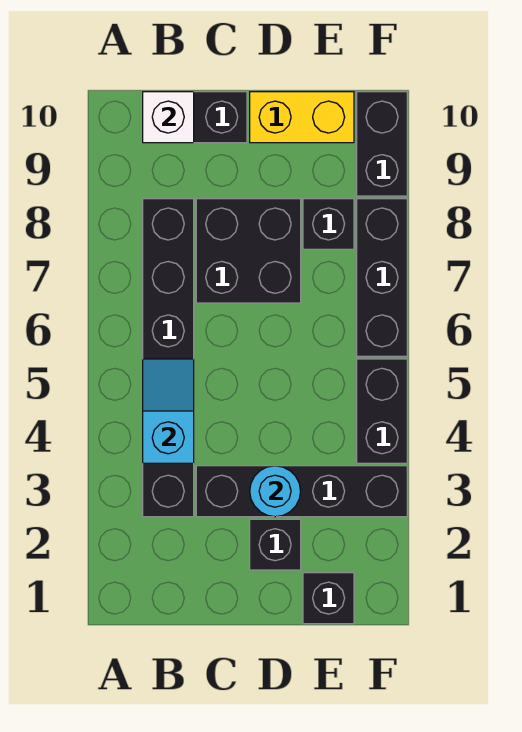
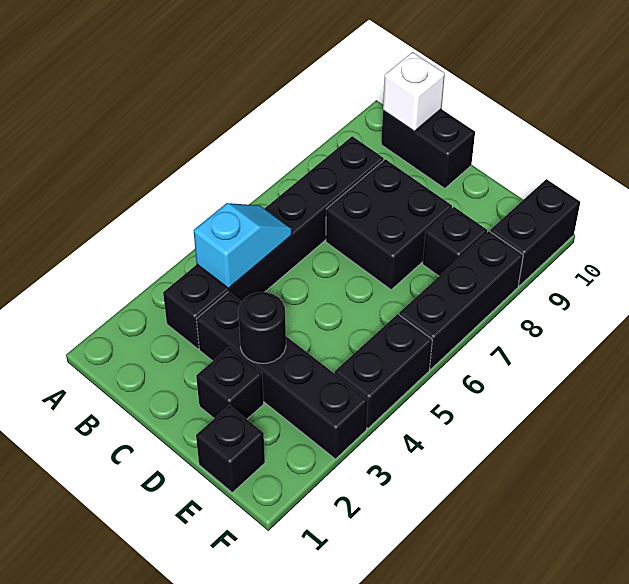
cyan 1x1 round brick [250,466,301,517] -> black 1x1 round brick [238,292,286,363]
yellow 1x2 brick [250,92,354,143] -> none

